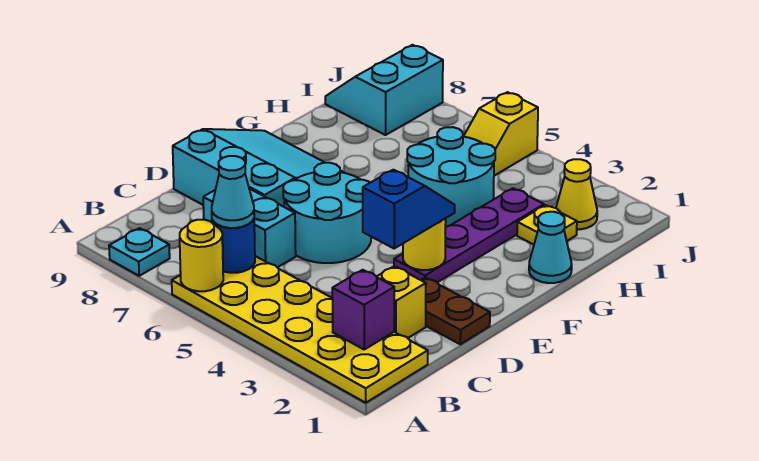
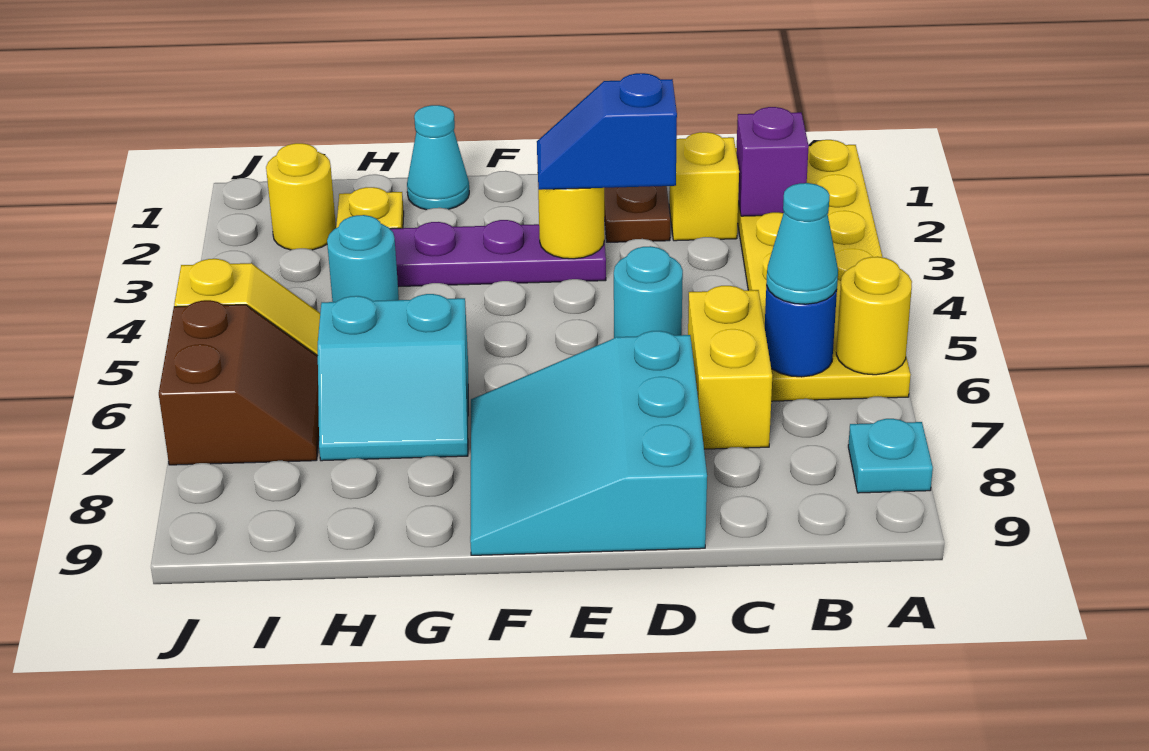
cyan 1x2 brick [203,189,296,267] -> yellow 1x2 brick [688,286,772,449]
cyan 2x2 round brick [283,163,371,263] -> cyan 1x1 round brick [614,246,683,338]
cyan 2x2 round brick [407,127,495,226] -> cyan 1x1 round brick [327,215,399,302]
yellow 1x1 cone [556,159,597,229] -> yellow 1x1 round brick [266,143,336,250]
none -> brown 2x2 slope [159,300,319,465]
cyan 2x2 slope [325,45,443,135] -> cyan 2x2 slope moved to [318,294,468,461]

